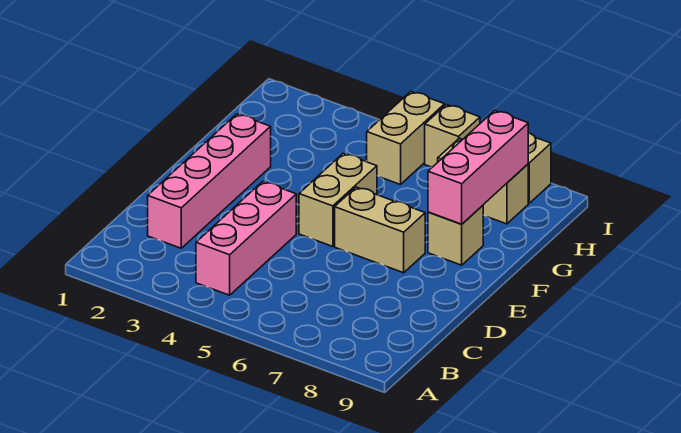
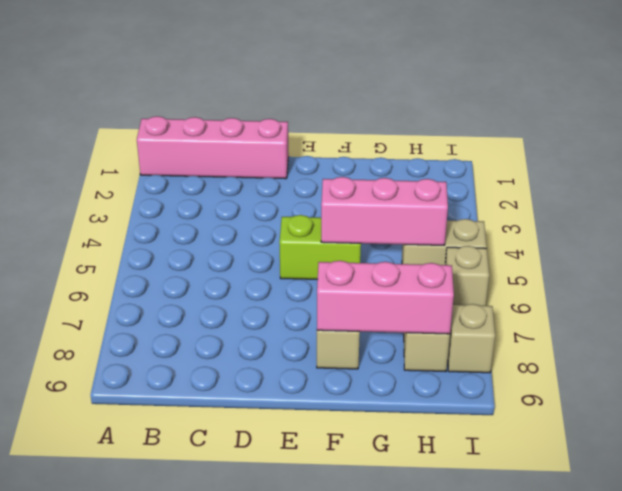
pink 1x3 brick [196,181,296,295] -> pink 1x3 brick moved to [321,177,448,245]
pink 1x4 brick [148,114,271,248] -> pink 1x4 brick moved to [137,116,289,179]
tan 1x2 brick [299,153,377,246] -> lime 1x2 brick [279,215,361,279]
tan 1x2 brick [335,187,425,273] -> none

